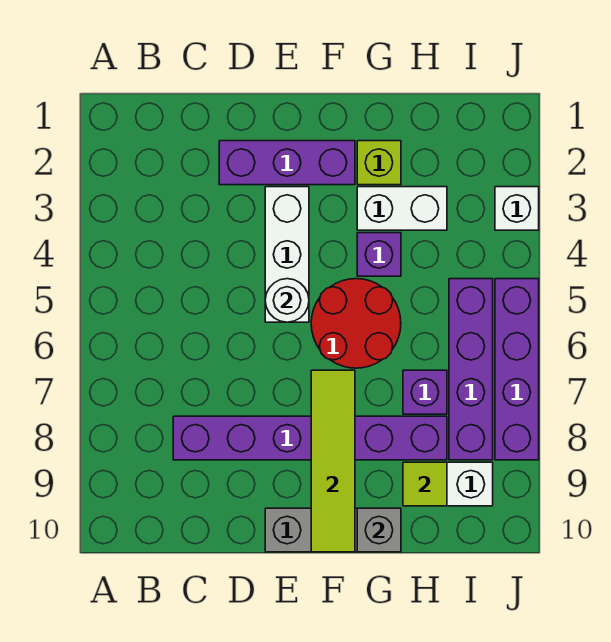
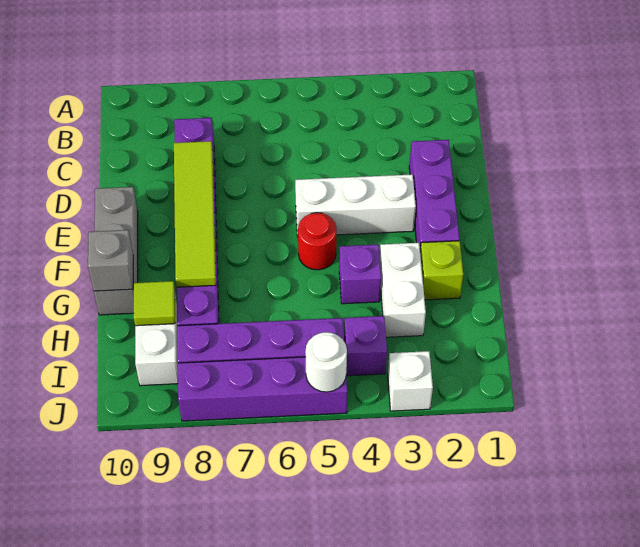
white 1x1 round brick [265,279,309,322] -> white 1x1 round brick moved to [305,332,347,392]
red 2x2 round brick [311,279,401,368] -> red 1x1 round brick [298,213,336,270]
lime 1x4 tile [311,370,355,552] -> lime 1x4 tile turned to [174,141,216,287]
purple 1x1 brick [403,370,447,414] -> purple 1x1 brick moved to [344,316,387,376]

